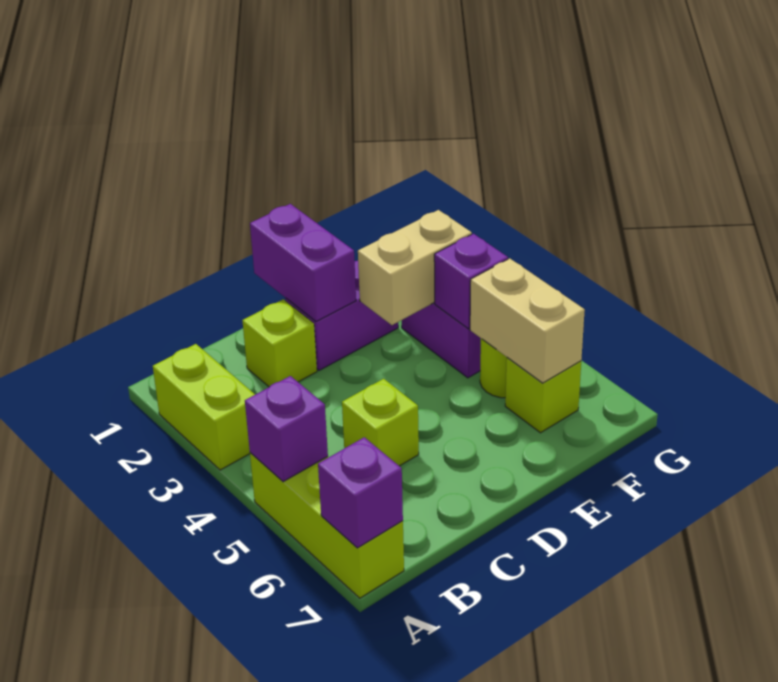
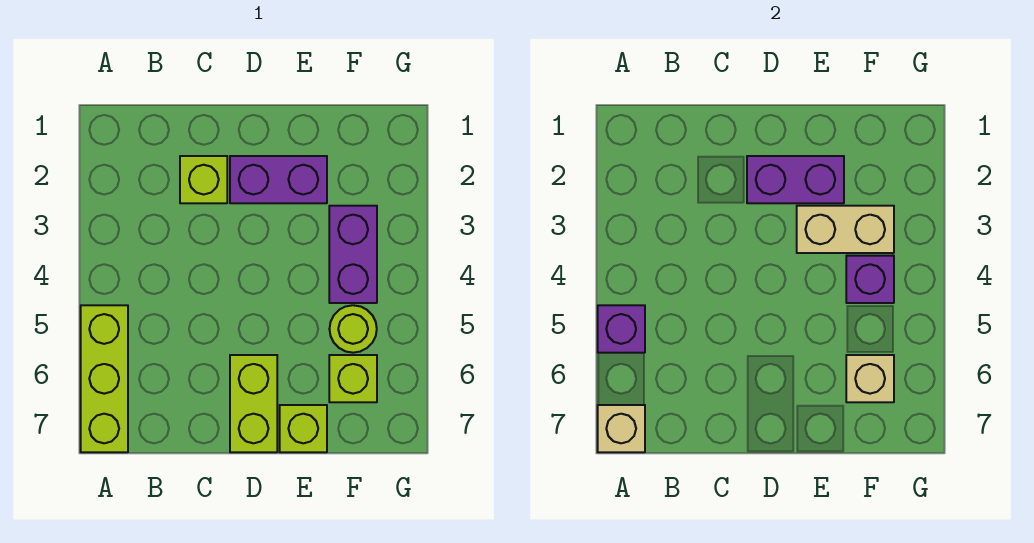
lime 1x2 brick [153,344,255,470] -> lime 1x2 brick moved to [230,355,277,452]
purple 1x1 brick [318,437,403,548] -> tan 1x1 brick [598,405,645,452]
lime 1x1 brick [342,379,419,466] -> lime 1x1 brick moved to [280,405,327,452]
purple 1x2 brick [250,204,356,322] -> purple 1x2 brick turned to [747,156,844,203]
tan 1x2 brick [470,258,585,383] -> tan 1x1 brick [846,355,894,402]

